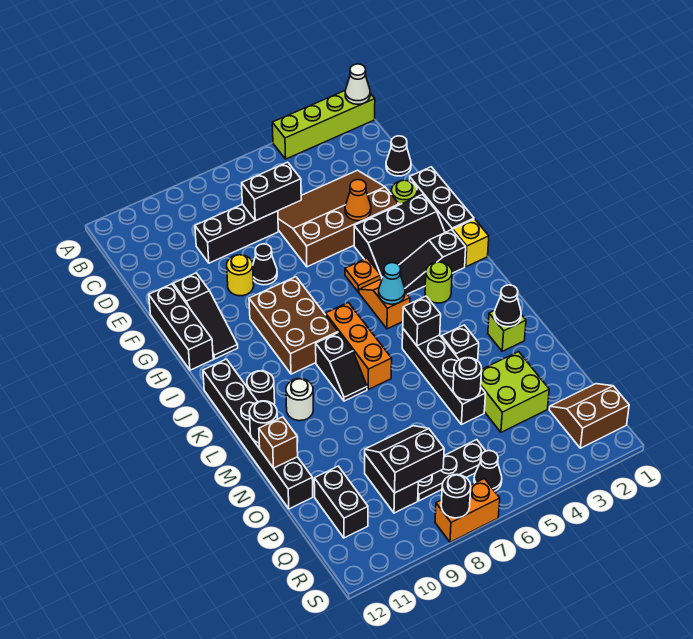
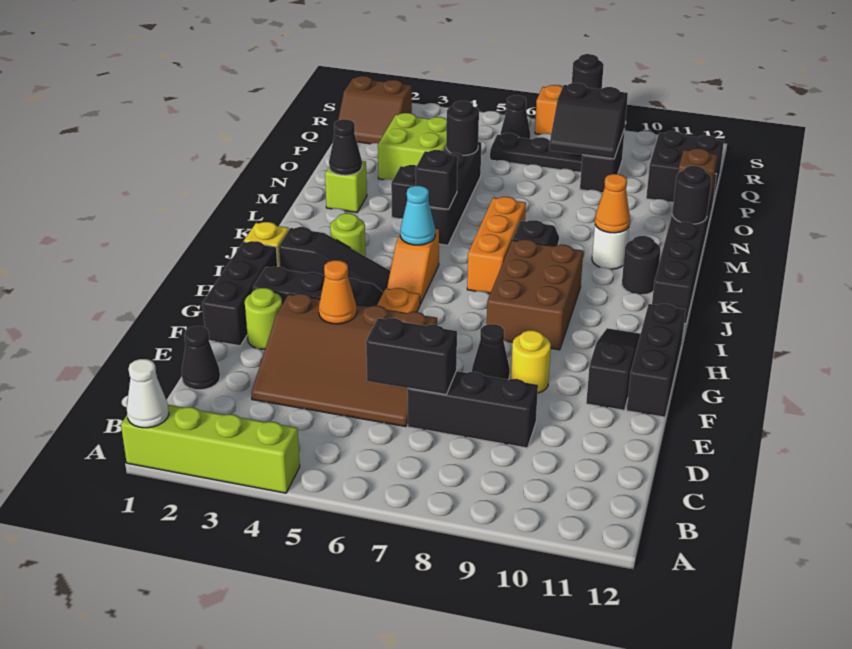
none -> orange 1x1 cone [595,174,630,233]
black 1x2 brick [314,466,368,538] -> black 2x2 brick [646,131,724,203]

